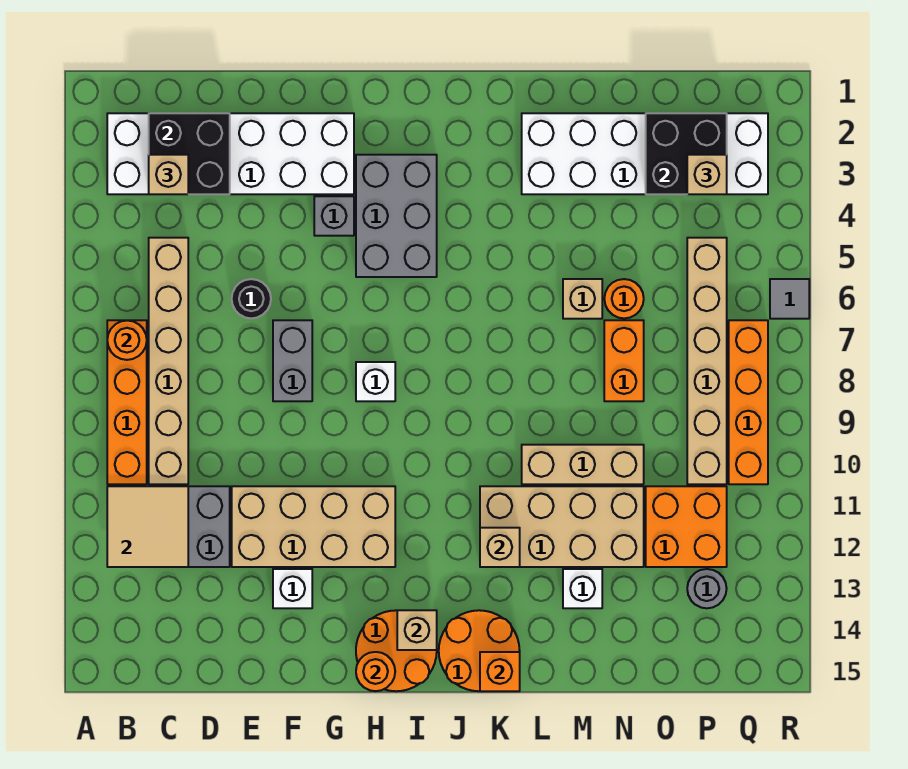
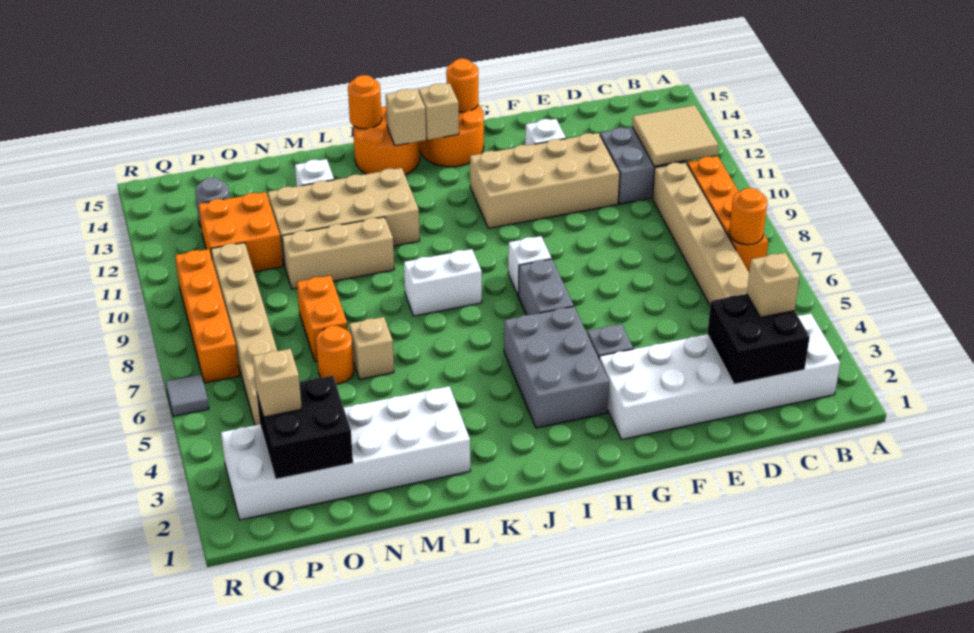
black 1x1 round brick [232,279,271,318] -> none
grey 1x2 brick [273,320,312,401] -> grey 1x2 brick moved to [518,259,574,315]
none -> white 1x2 brick [404,249,482,316]
tan 1x1 brick [480,528,520,567] -> tan 1x1 brick moved to [386,89,426,146]
orange 1x1 brick [480,652,520,691] -> orange 1x1 round brick [348,75,382,129]

